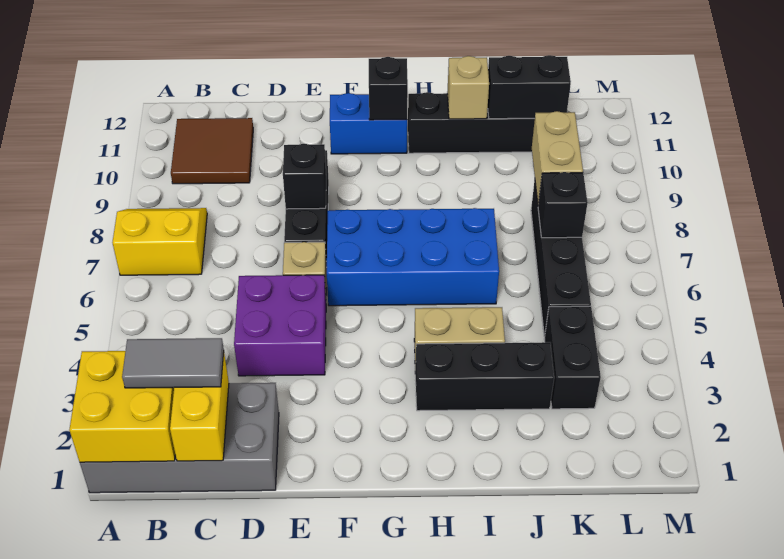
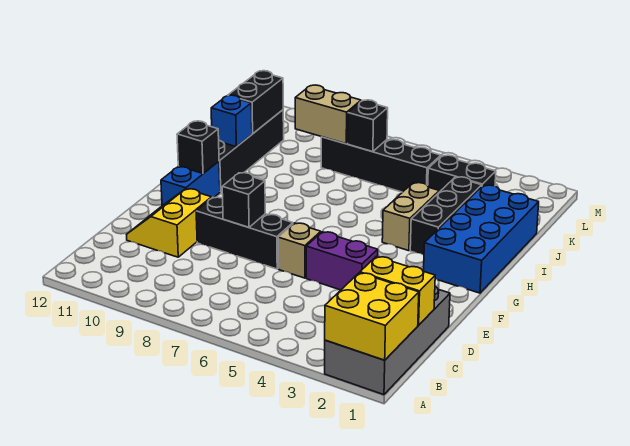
yellow 2x2 slope [112,208,207,275] -> yellow 2x2 slope moved to [127,189,212,257]
grey 1x2 tile [122,338,224,388] -> none
brown 2x2 tile [171,118,253,184] -> none
purple 2x2 brick [234,275,326,376] -> purple 1x2 brick [306,232,378,290]
blue 2x4 brick [326,208,499,306] -> blue 2x4 brick moved to [424,185,539,293]
tan 1x1 brick [447,56,489,119] -> blue 1x1 brick [211,95,252,147]

